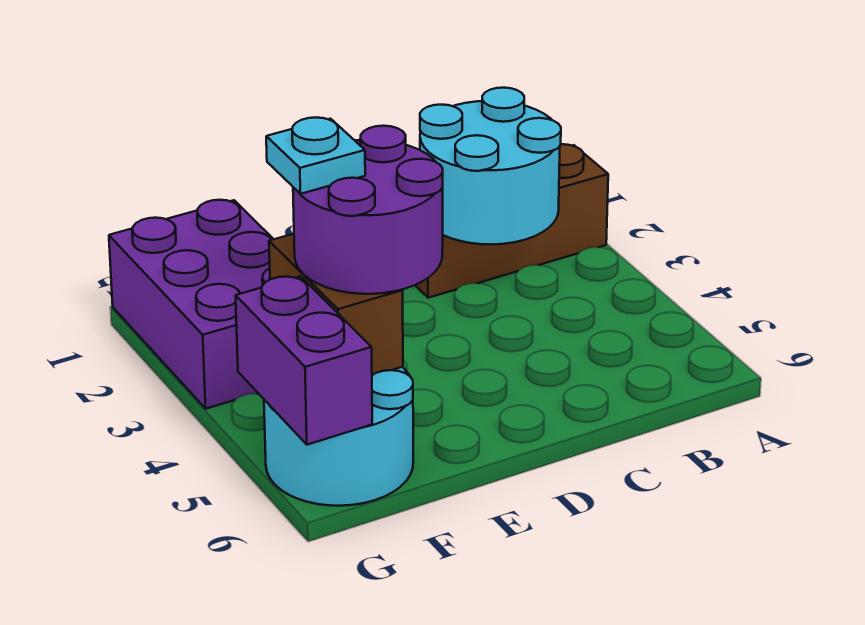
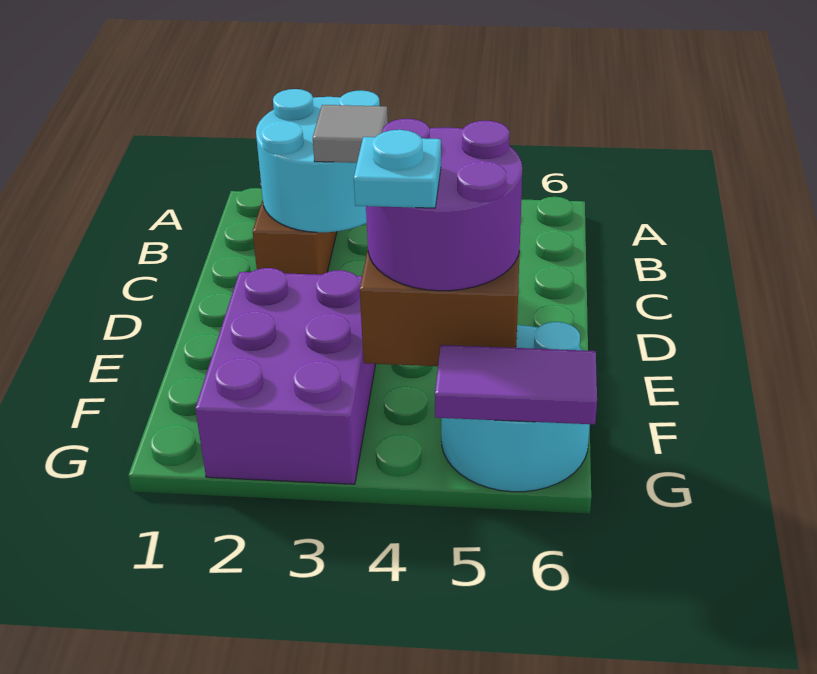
none -> grey 1x1 tile [313,105,388,163]
purple 2x3 brick [109,200,273,409] -> purple 2x3 brick turned to [195,268,376,484]
purple 1x2 brick [236,276,372,445] -> purple 1x2 tile [435,345,597,424]

